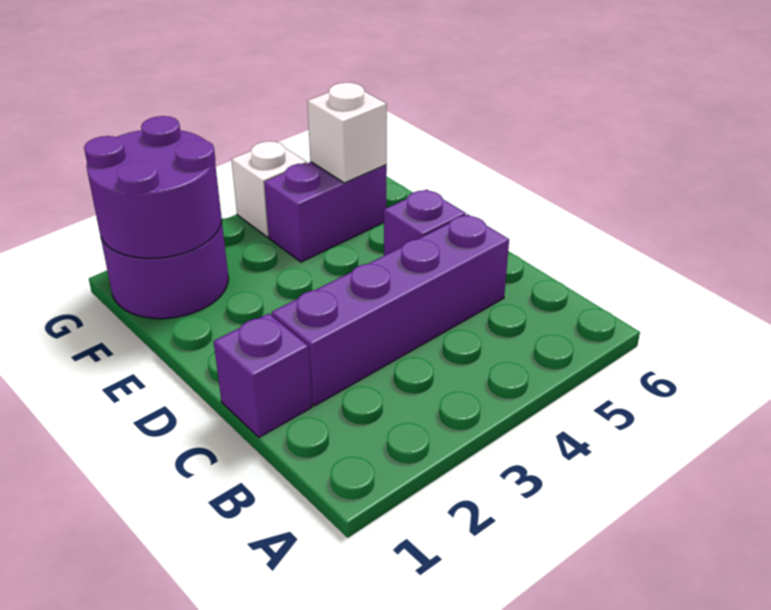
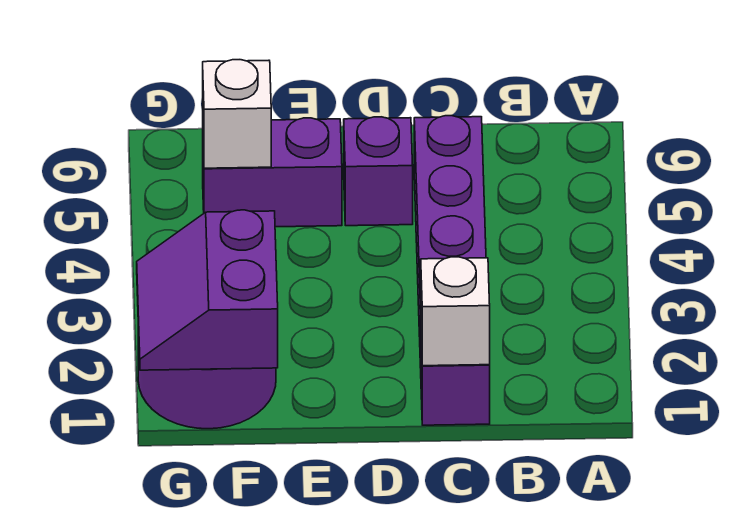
purple 2x2 round brick [84,116,222,258] -> purple 2x2 slope [137,210,278,370]
purple 1x2 brick [264,162,387,262] -> purple 1x2 brick turned to [203,118,342,227]
white 1x1 brick [231,141,307,237] -> white 1x1 brick moved to [421,257,490,366]

